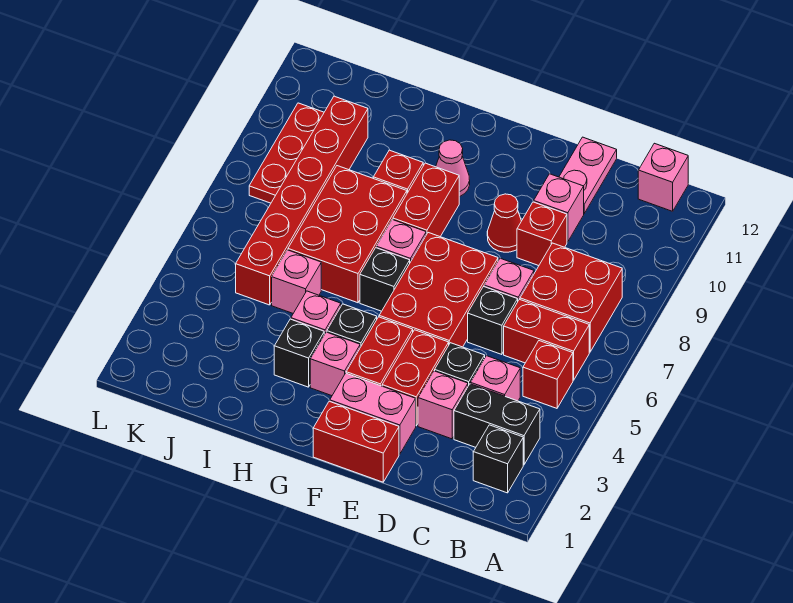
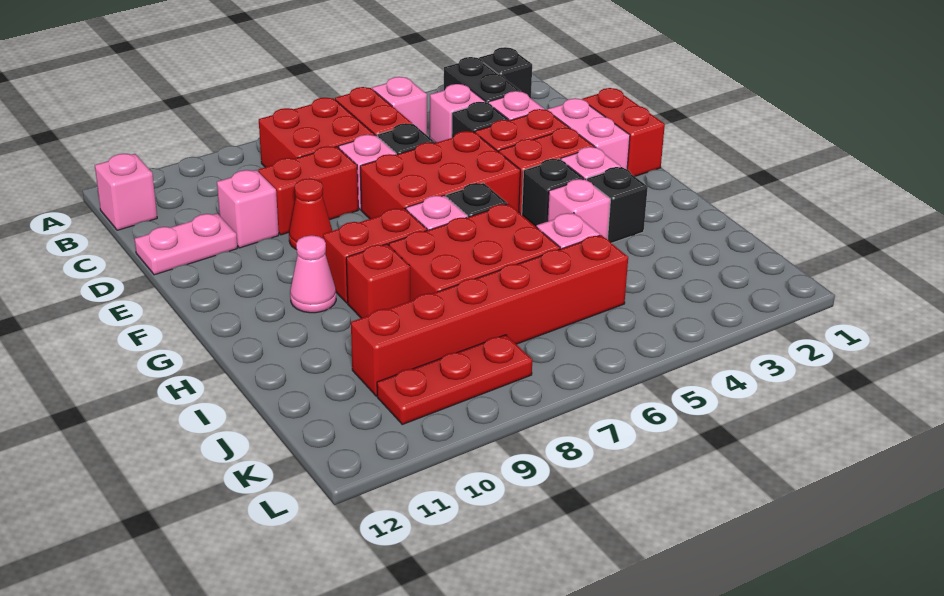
red 1x1 brick [523,341,573,408] -> pink 1x1 brick [372,77,427,135]
red 1x1 brick [517,202,567,266] -> red 1x2 brick [258,146,358,235]

